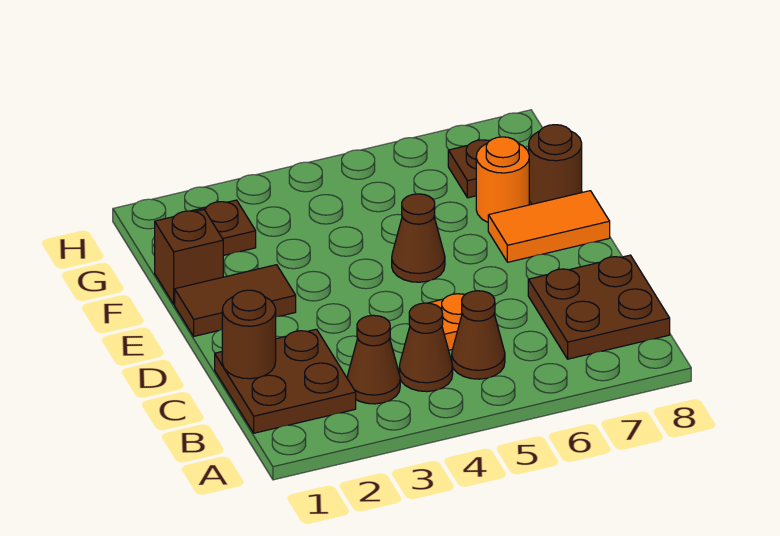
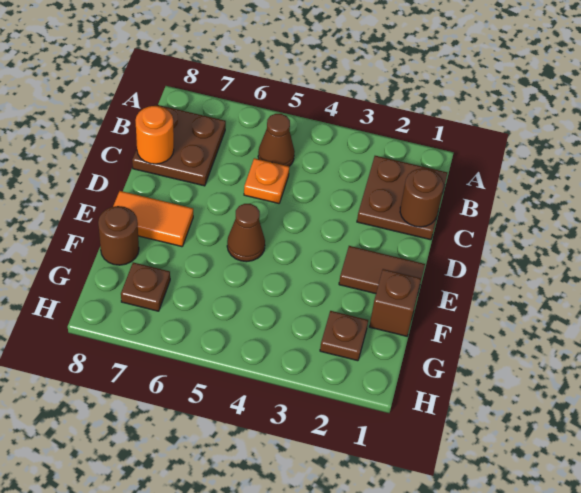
brown 1x1 cone [347,315,400,404] -> none
brown 1x1 cone [399,303,453,392] -> none
orange 1x1 round brick [476,137,529,222] -> orange 1x1 round brick moved to [135,106,174,164]

